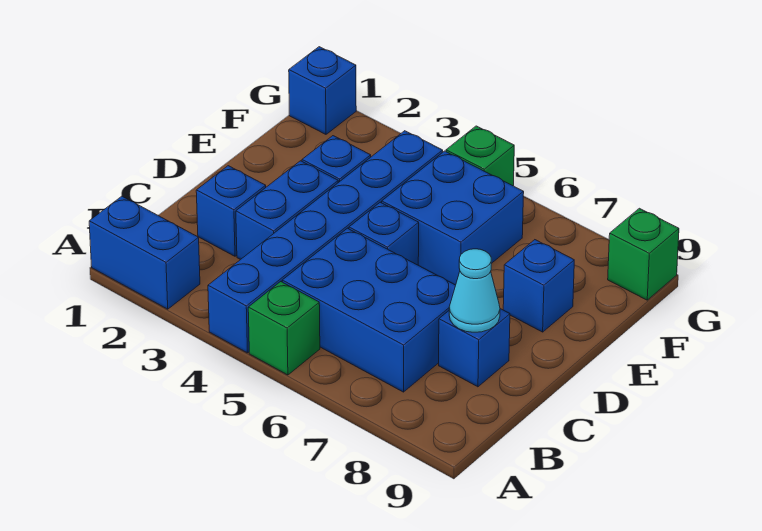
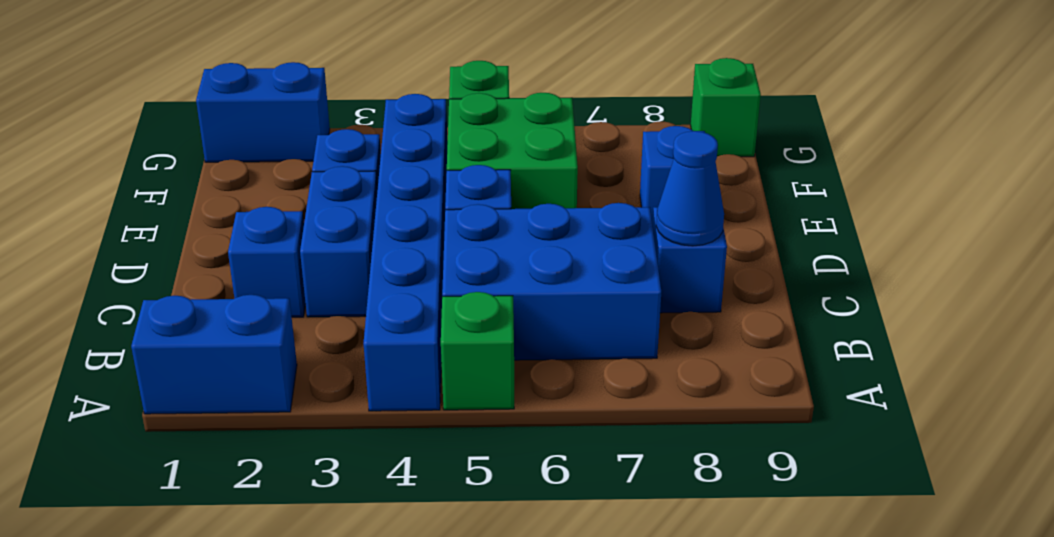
cyan 1x1 cone [449,249,500,332] -> blue 1x1 cone [656,131,724,246]
blue 2x2 brick [382,151,524,285] -> green 2x2 brick [447,93,578,209]
blue 1x1 brick [289,47,356,134] -> blue 1x2 brick [196,62,330,162]

